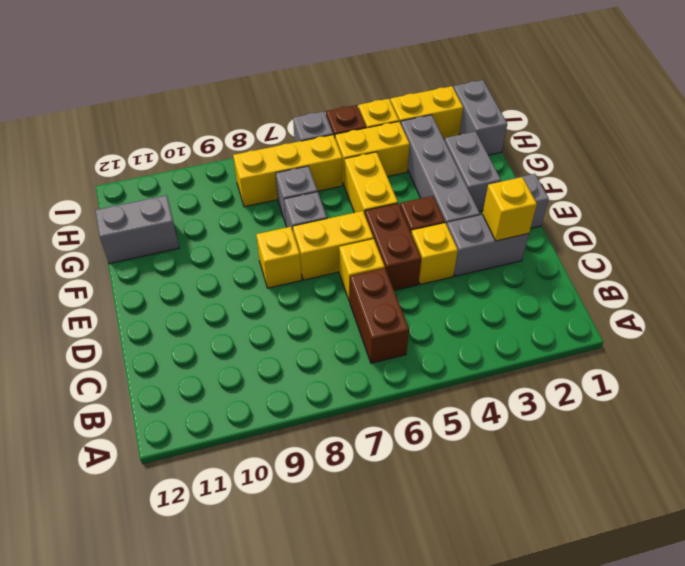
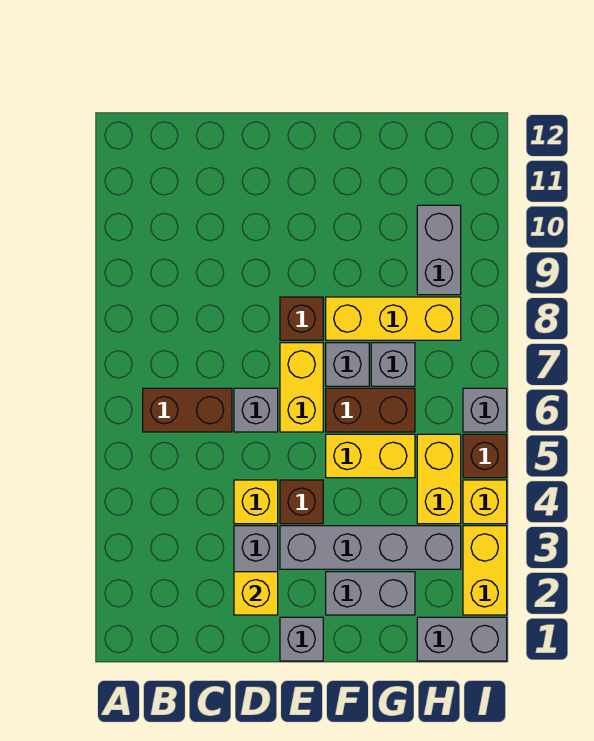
brown 1x2 brick [365,203,422,291] -> brown 1x2 brick moved to [326,388,415,432]
yellow 1x1 brick [339,239,385,301] -> grey 1x1 brick [234,388,278,432]
yellow 1x1 brick [256,227,302,288] -> brown 1x1 brick [280,297,323,340]
grey 1x2 brick [95,195,179,264] -> grey 1x2 brick moved to [417,205,461,295]
yellow 1x3 brick [233,135,343,207] -> yellow 1x3 brick turned to [326,297,461,340]

